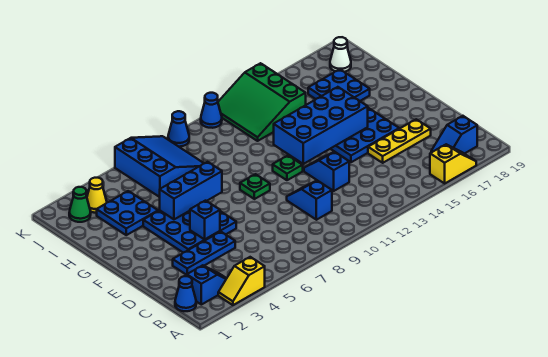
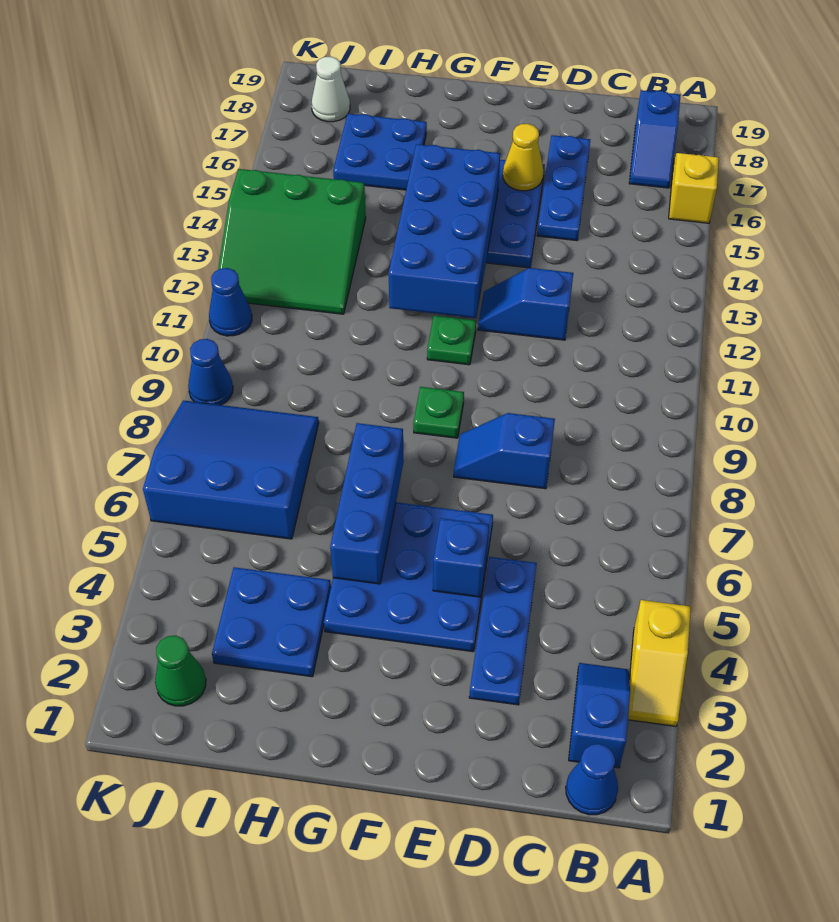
blue 1x2 slope [287,181,332,220] -> blue 1x2 slope moved to [454,413,555,489]
yellow 1x3 plate [368,119,431,163] -> blue 1x3 plate [537,135,590,241]
yellow 1x1 cone [87,178,107,213] -> yellow 1x1 cone moved to [503,124,543,191]

